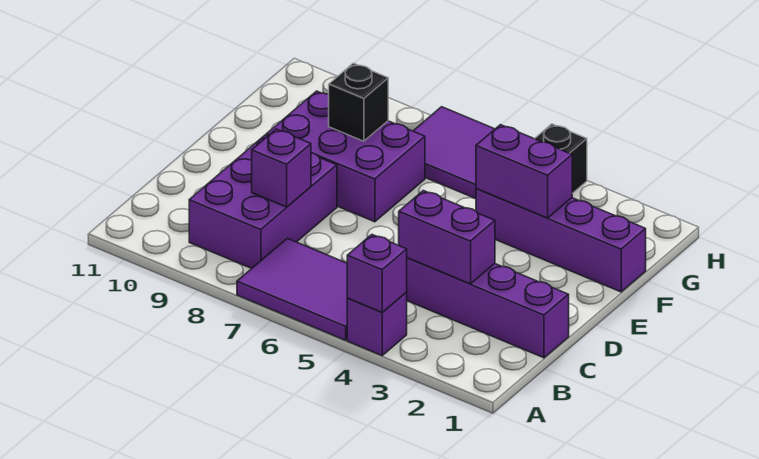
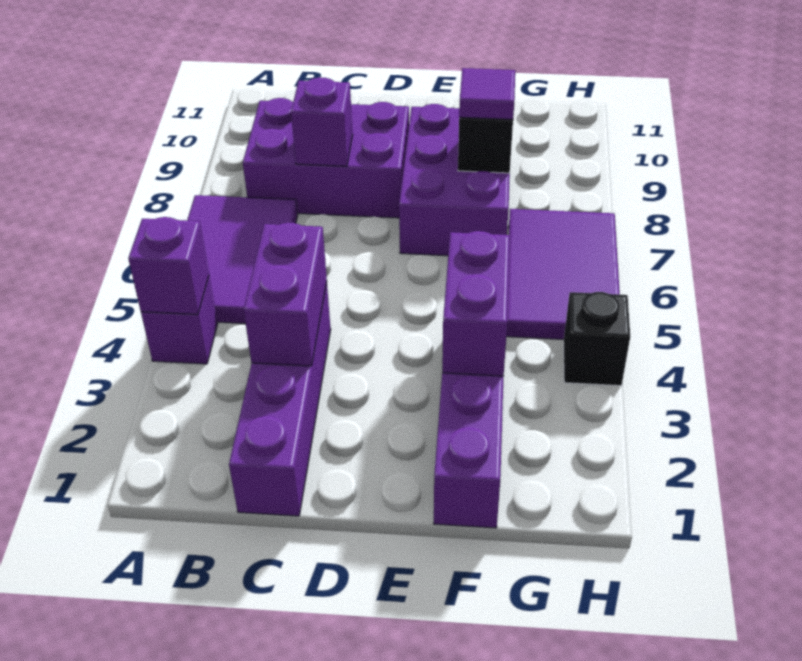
none -> purple 1x1 tile [459,68,515,119]

